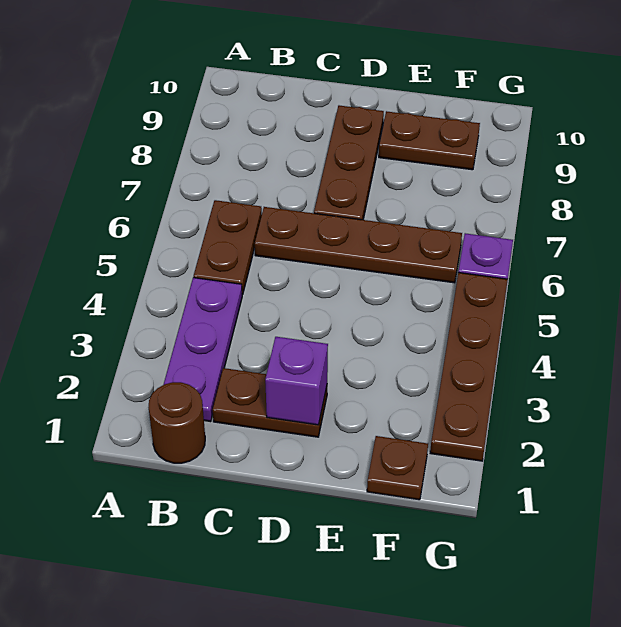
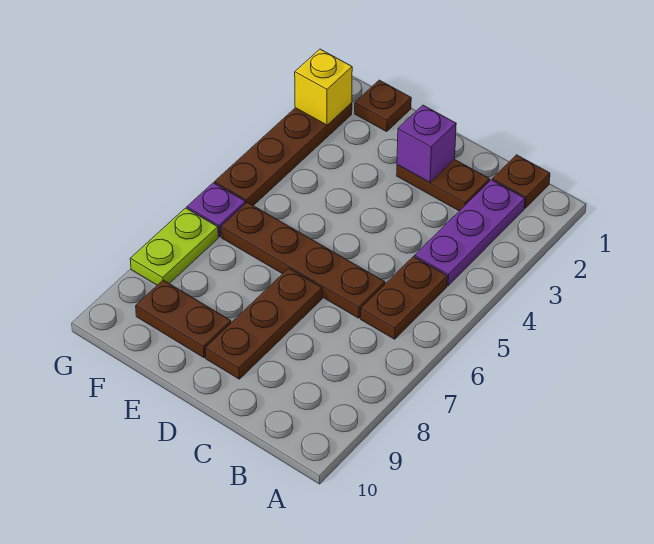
brown 1x1 round brick [148,382,205,463] -> brown 1x1 plate [492,155,550,208]
none -> yellow 1x1 brick [295,49,352,125]
none -> lime 1x2 plate [130,208,218,285]

